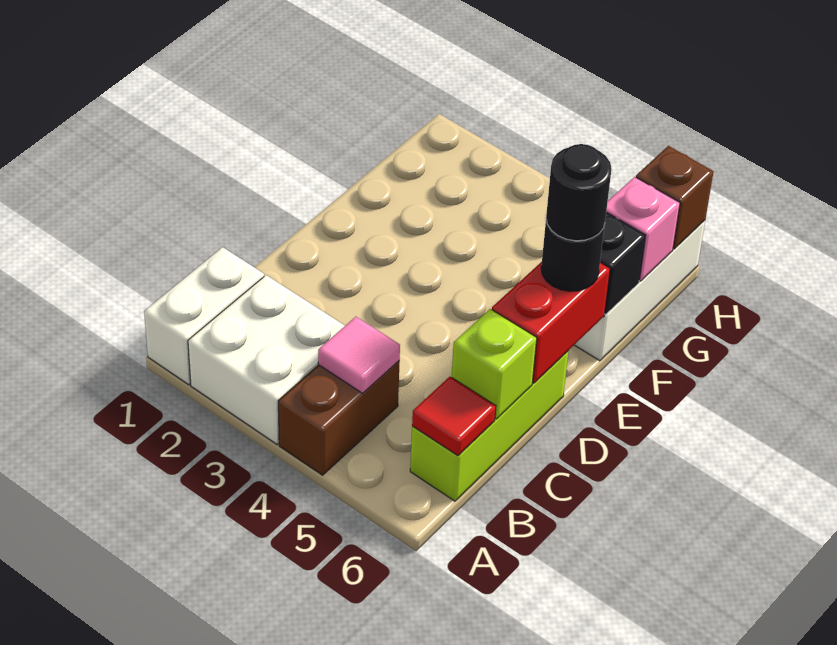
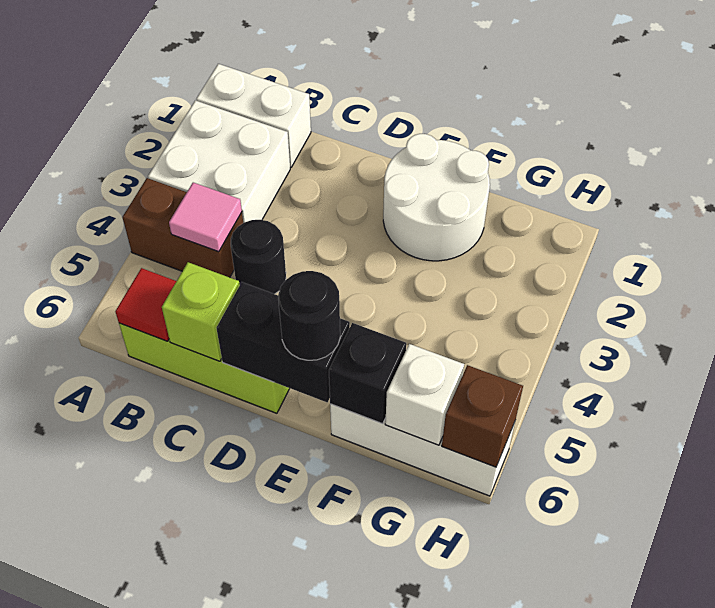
red 1x2 brick [492,262,610,383] -> black 1x2 brick [216,282,350,402]
none -> white 2x2 round brick [383,134,490,261]
black 1x1 round brick [546,144,612,241] -> black 1x1 round brick moved to [231,220,286,294]
pink 1x1 brick [606,177,680,281] -> white 1x1 brick [385,344,464,445]

